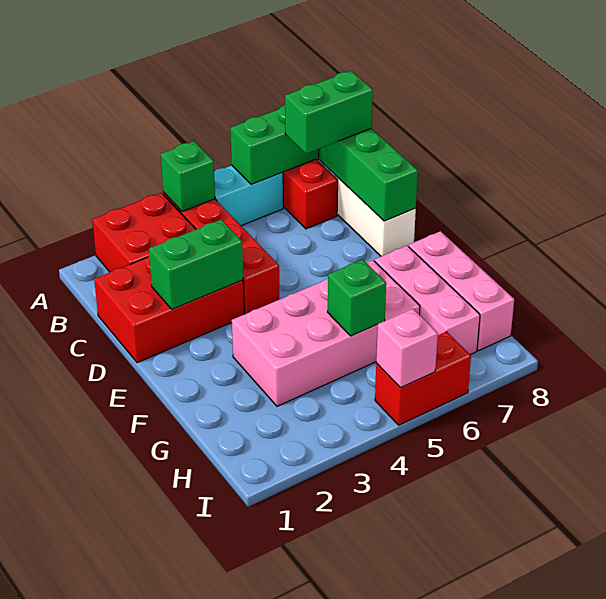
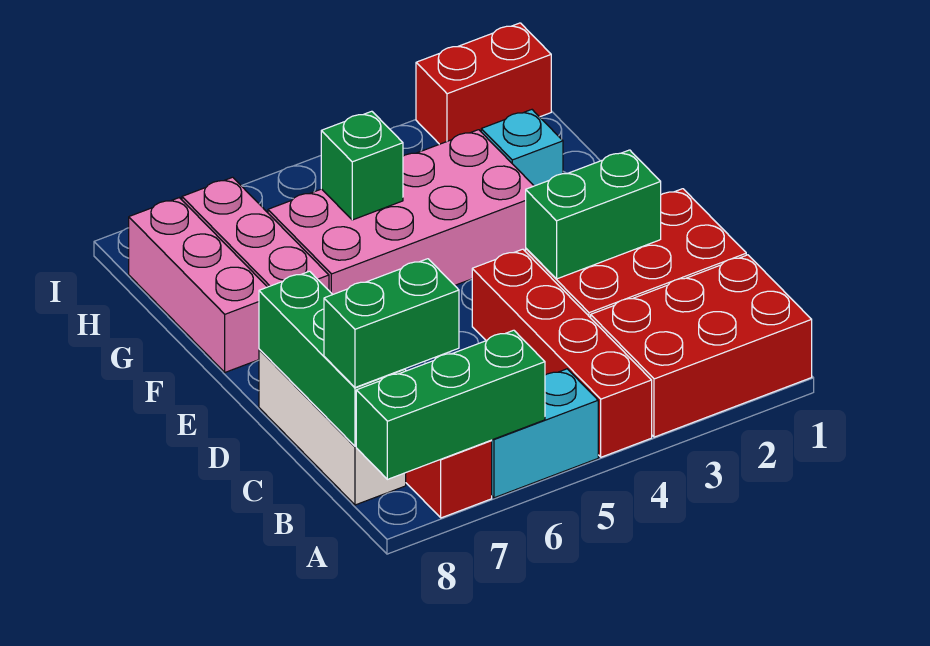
red 2x2 brick [92,193,196,272] -> red 2x3 brick [591,255,812,437]
green 1x1 brick [161,141,215,212] -> none
none -> cyan 1x1 brick [481,110,563,186]
red 1x2 brick [375,332,471,425] -> red 1x2 brick moved to [416,23,551,144]
pink 1x1 brick [376,309,438,388] -> none

